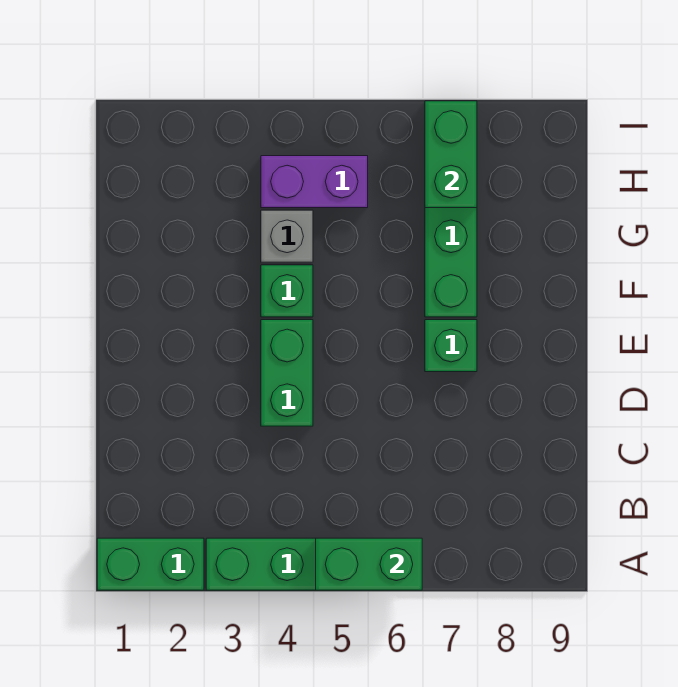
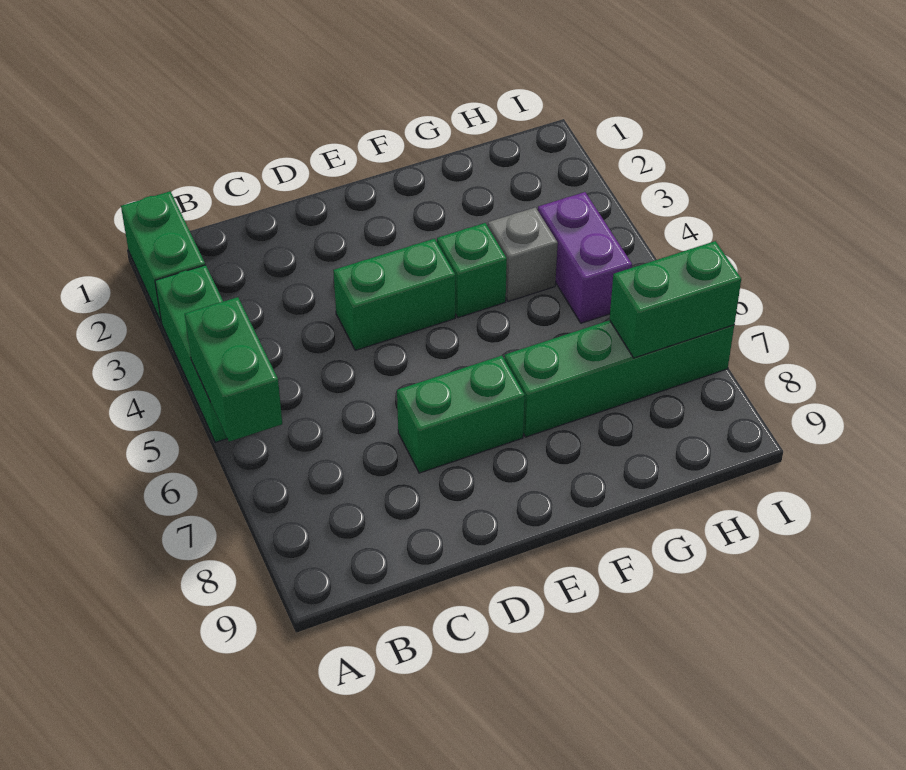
green 1x1 brick [425,320,477,372] -> green 1x2 brick [397,356,525,473]

